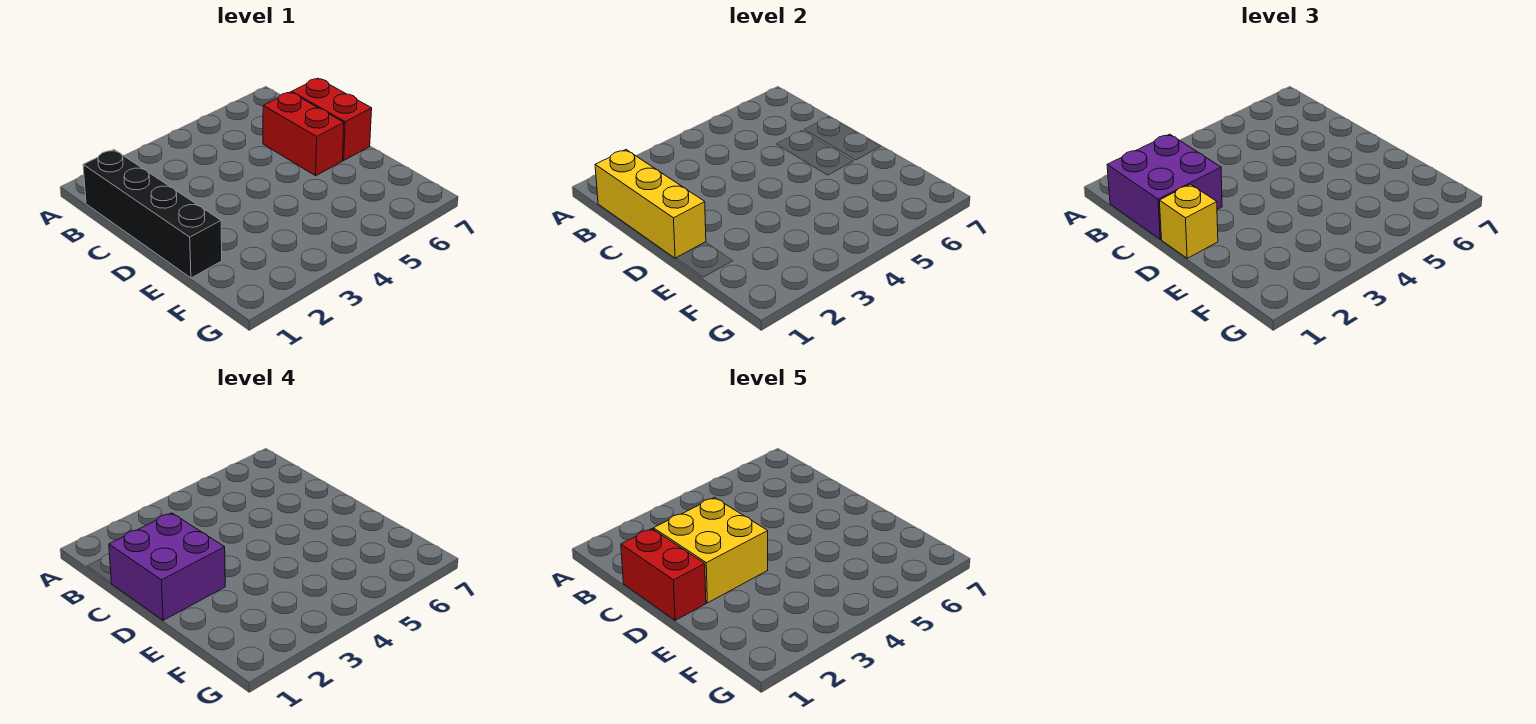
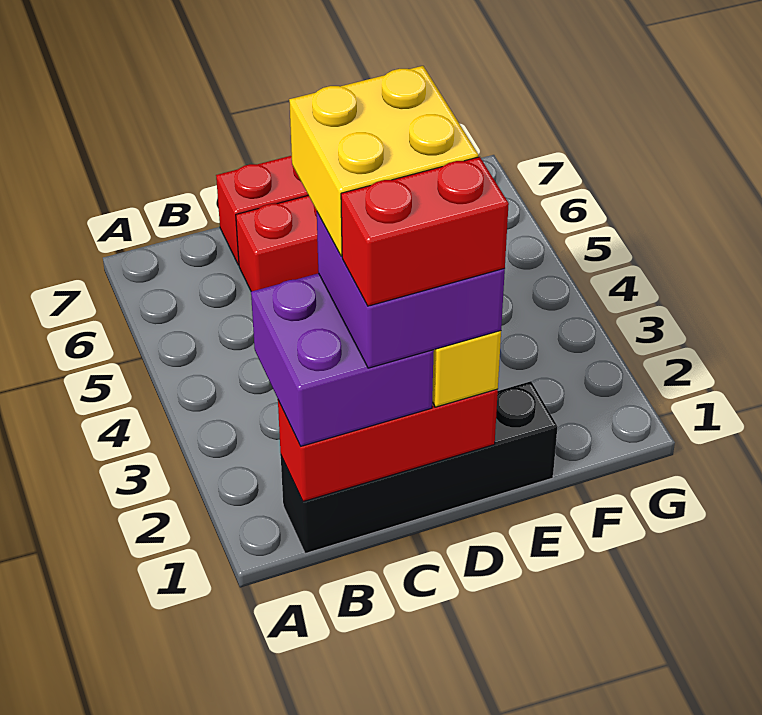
yellow 1x3 brick [595,150,706,258] -> red 1x3 brick [278,389,498,501]

